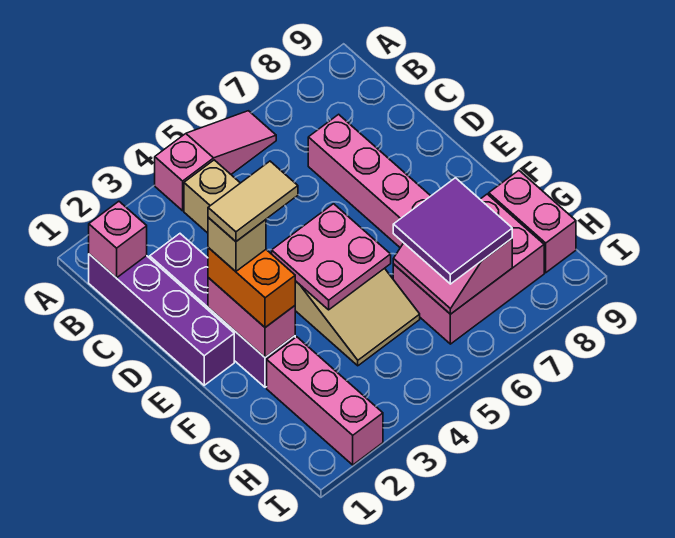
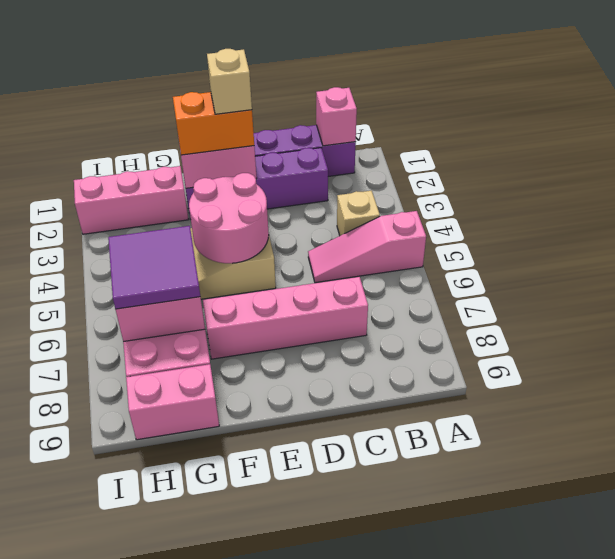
pink 1x3 slope [155,111,276,211] -> pink 1x3 slope turned to [308,211,426,283]
tan 1x2 tile [208,161,298,241] -> none
pink 2x2 plate [272,204,391,310] -> pink 2x2 round brick [189,173,269,263]

